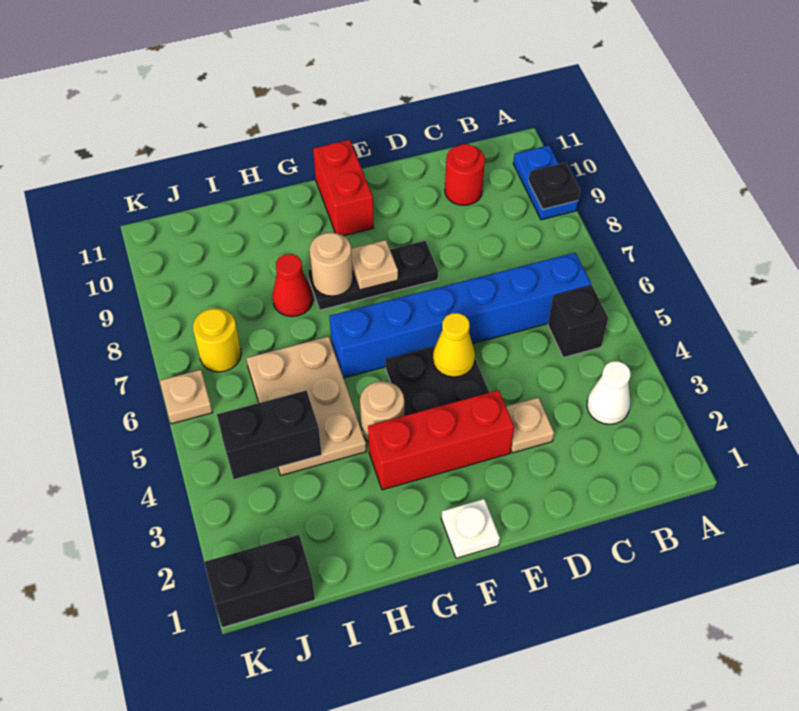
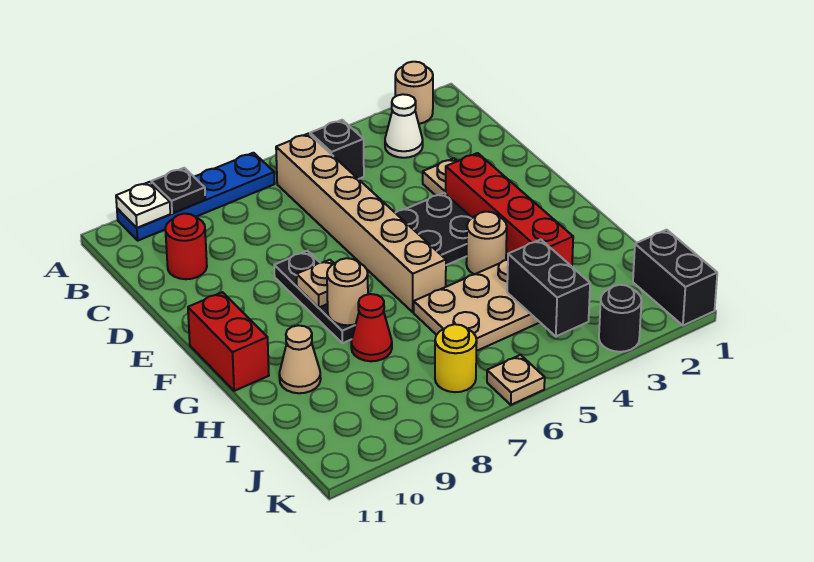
none -> tan 1x1 round brick [395,62,433,124]
blue 1x2 plate [513,145,578,220] -> blue 1x4 plate [117,153,275,240]
blue 1x6 brick [329,253,591,378] -> tan 1x6 brick [276,134,446,312]
red 1x3 brick [368,390,514,490] -> red 1x4 brick [446,153,573,266]
yellow 1x1 cone [433,313,475,377] -> none
white 1x1 plate [441,499,500,558] -> white 1x1 plate moved to [116,182,170,228]
red 1x2 brick [313,140,374,236] -> red 1x2 brick turned to [188,292,269,391]
none -> tan 1x1 cone [279,325,321,393]
none -> black 1x1 round brick [599,285,642,352]

